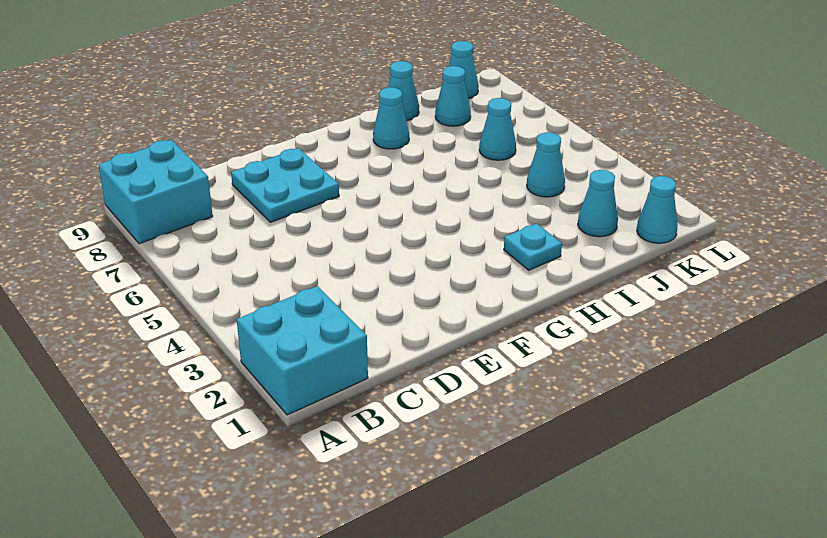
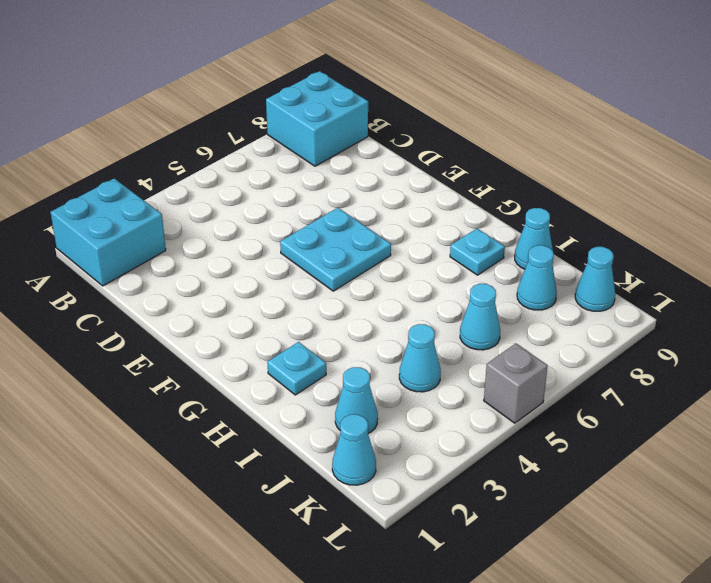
cyan 2x2 plate [231,148,339,222] -> cyan 2x2 plate moved to [280,208,391,291]
cyan 1x1 cone [373,87,409,149] -> cyan 1x1 plate [450,229,505,275]
none -> grey 1x1 brick [484,343,548,423]

